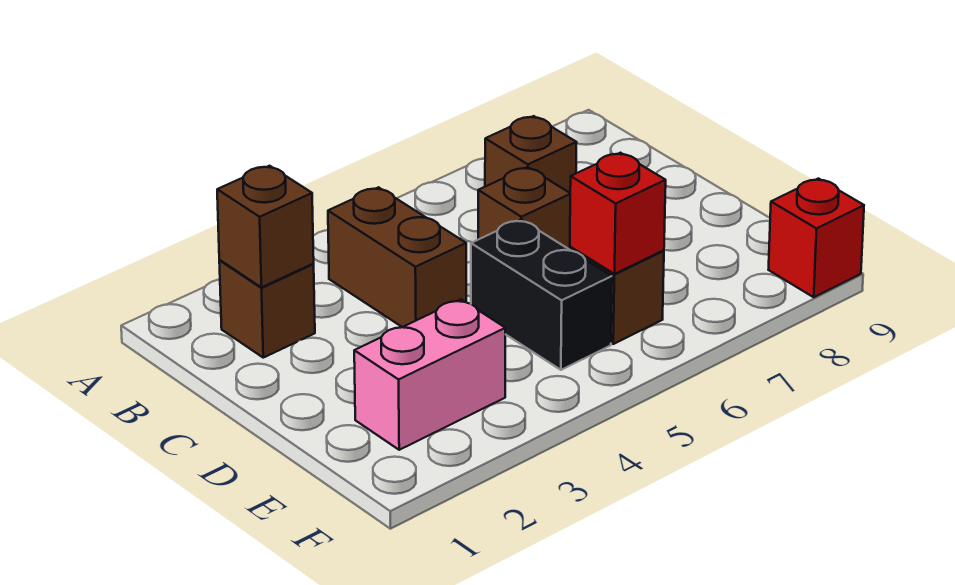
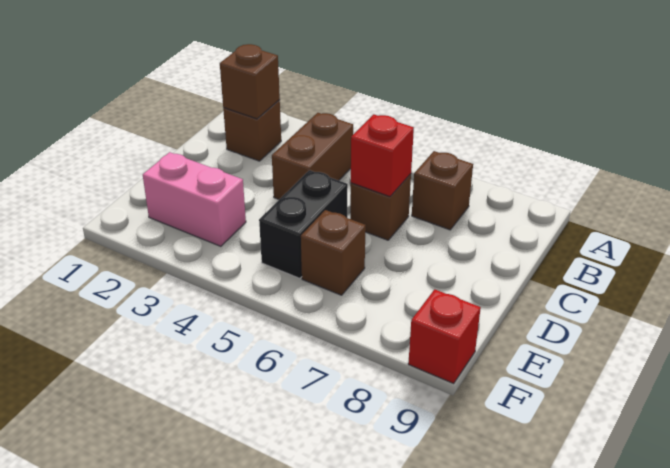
red 1x1 brick [570,153,666,274] -> red 1x1 brick moved to [351,114,414,197]

